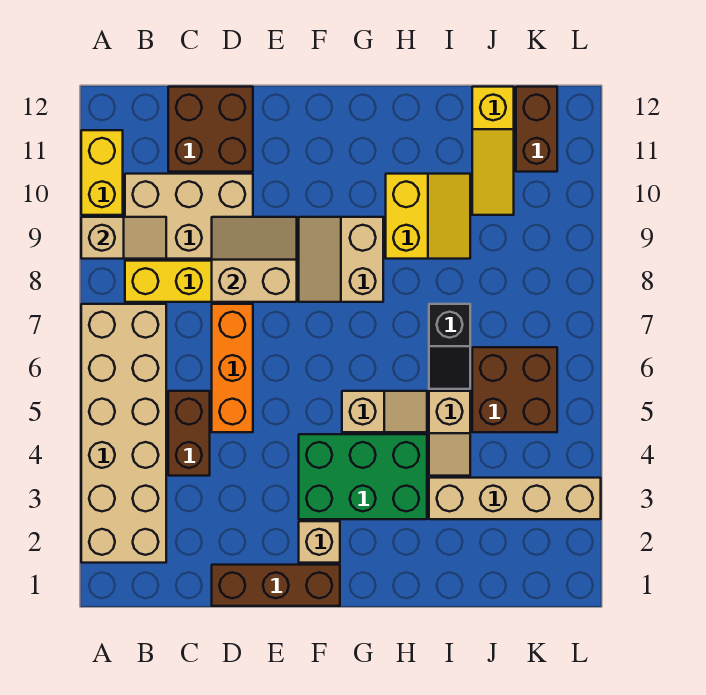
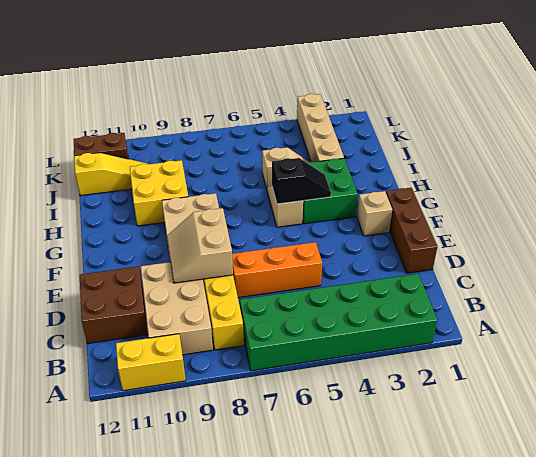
tan 2x6 brick [81,304,166,563] -> green 2x6 brick [240,274,437,371]
tan 1x2 slope [81,217,166,259] -> none
brown 1x2 brick [168,391,210,476] -> none
green 2x3 brick [299,434,427,519] -> green 2x2 brick [302,158,358,224]
yellow 2x2 slope [386,174,470,259] -> yellow 2x2 brick [130,160,188,226]
black 1x2 slope [429,304,470,389] -> black 1x2 slope moved to [272,158,331,204]
brown 2x2 brick [472,347,557,432] -> none

